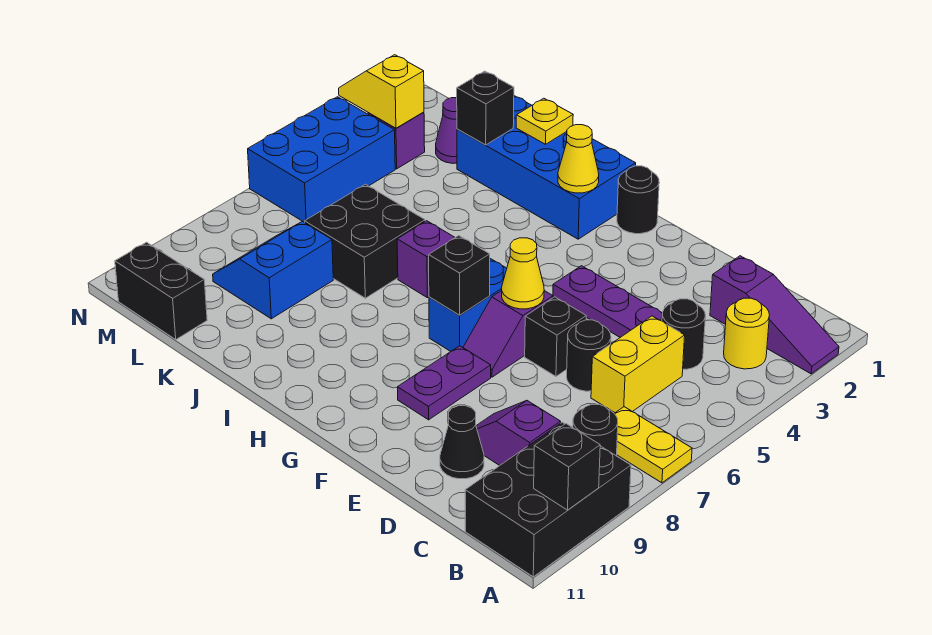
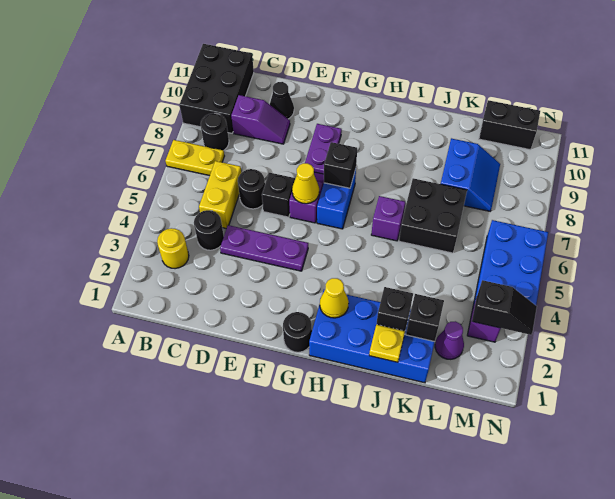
purple 1x3 slope [710,256,839,374] -> none
black 1x1 brick [534,424,600,510] -> black 1x1 brick moved to [376,287,413,331]
yellow 1x2 slope [339,55,424,128] -> black 1x2 slope [472,280,537,335]

